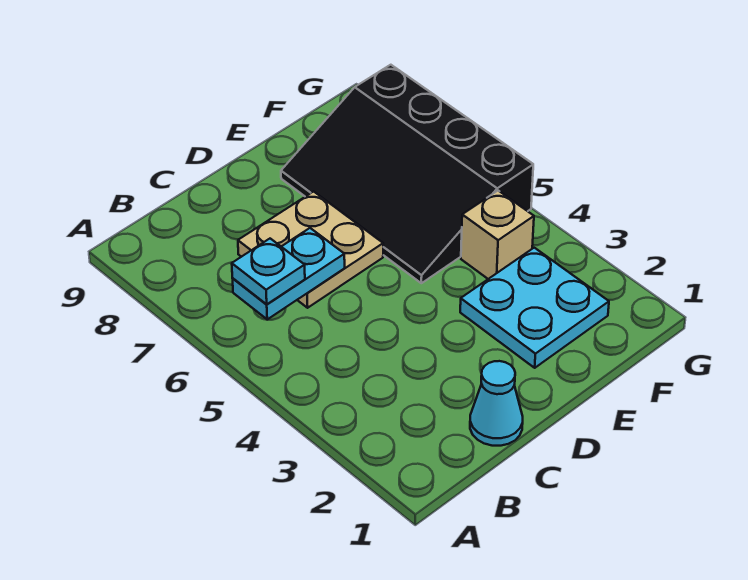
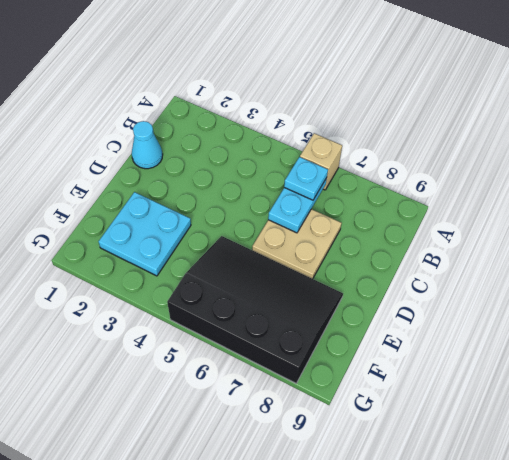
tan 1x1 brick [461,191,534,279] -> tan 1x1 brick moved to [300,133,342,190]

